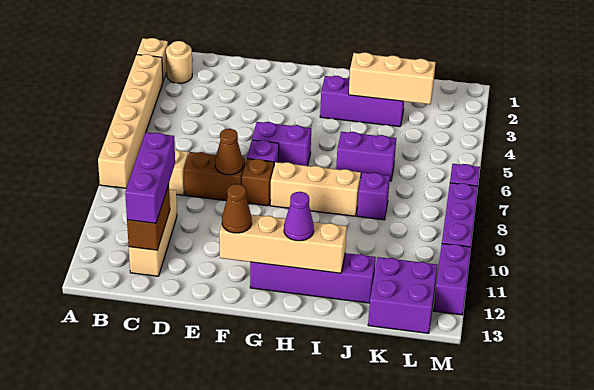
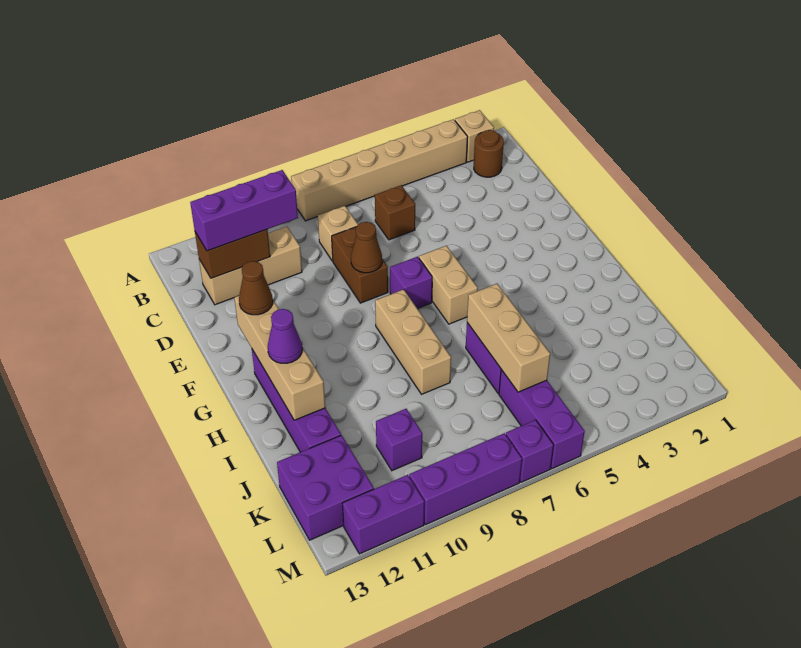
tan 1x1 round brick [166,41,192,83] -> brown 1x1 round brick [474,130,504,177]
purple 1x2 brick [252,122,311,166] -> tan 1x2 brick [419,246,478,324]
brown 1x1 brick [242,159,274,206] -> brown 1x1 brick moved to [375,185,415,240]
purple 1x3 brick [320,76,404,127] -> purple 1x3 brick moved to [499,370,585,469]
tan 1x3 brick [349,52,436,104] -> tan 1x3 brick moved to [467,284,550,392]
purple 1x1 brick [357,172,390,220] -> purple 1x1 brick moved to [376,409,422,471]

